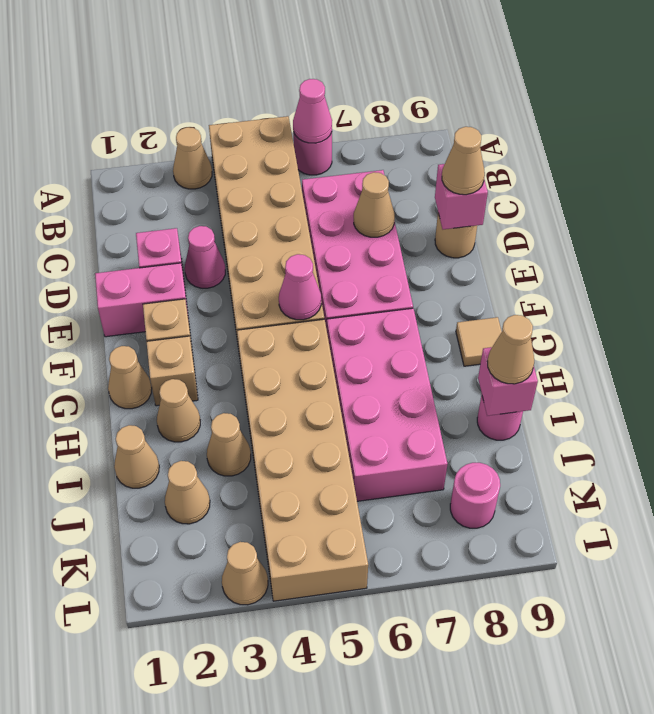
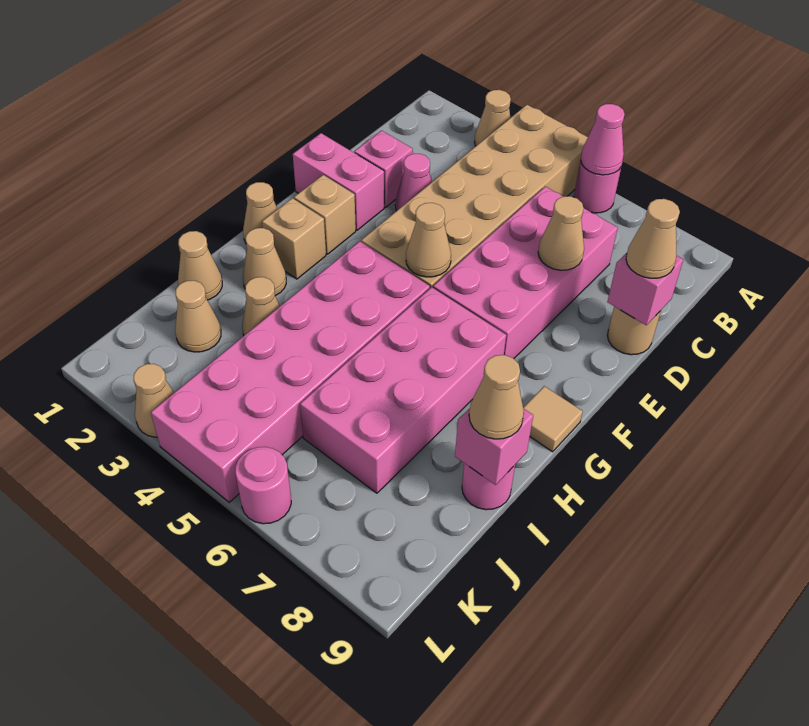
pink 1x1 cone [279,254,321,320] -> tan 1x1 cone [406,203,451,277]
tan 2x6 brick [237,319,368,601] -> pink 2x6 brick [151,241,430,502]
pink 1x1 round brick [450,463,500,528] -> pink 1x1 round brick moved to [235,447,291,524]

